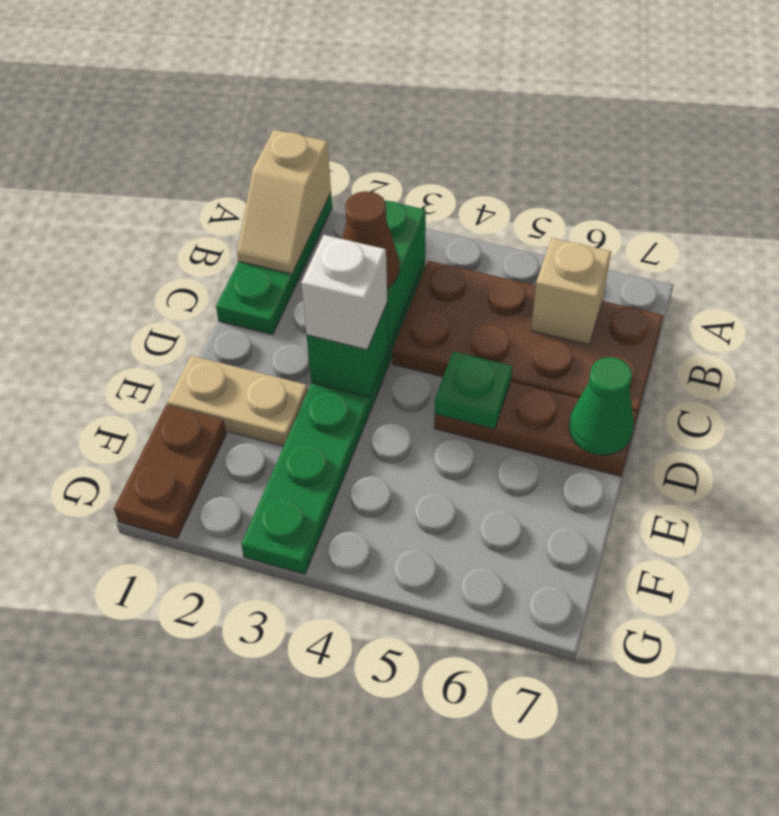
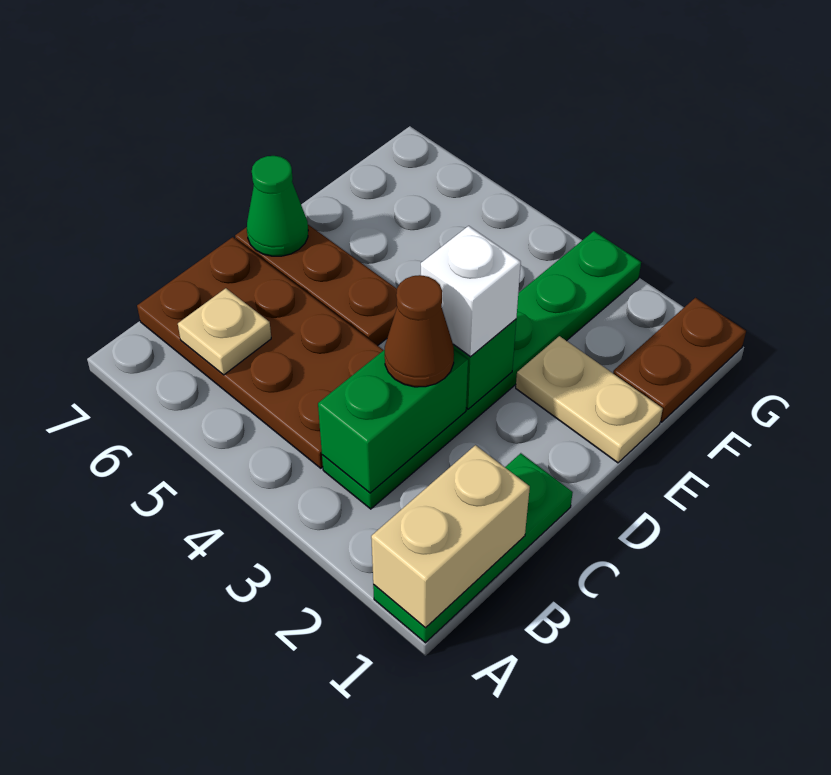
tan 1x2 slope [237,130,331,274] -> tan 1x2 brick [371,445,530,628]
tan 1x1 brick [531,238,611,345] -> tan 1x1 plate [178,288,271,375]
green 1x1 plate [435,351,512,429] -> none

